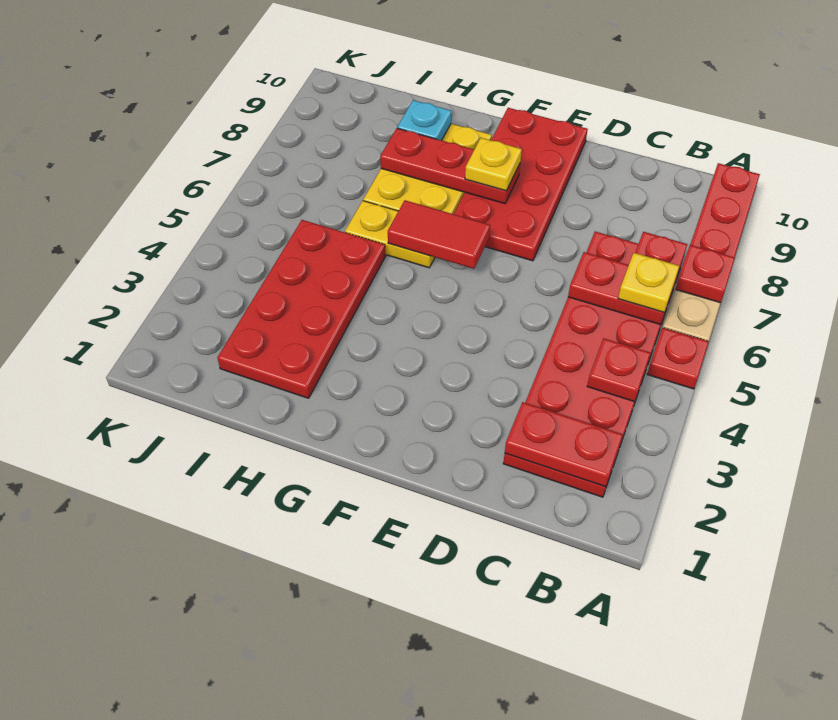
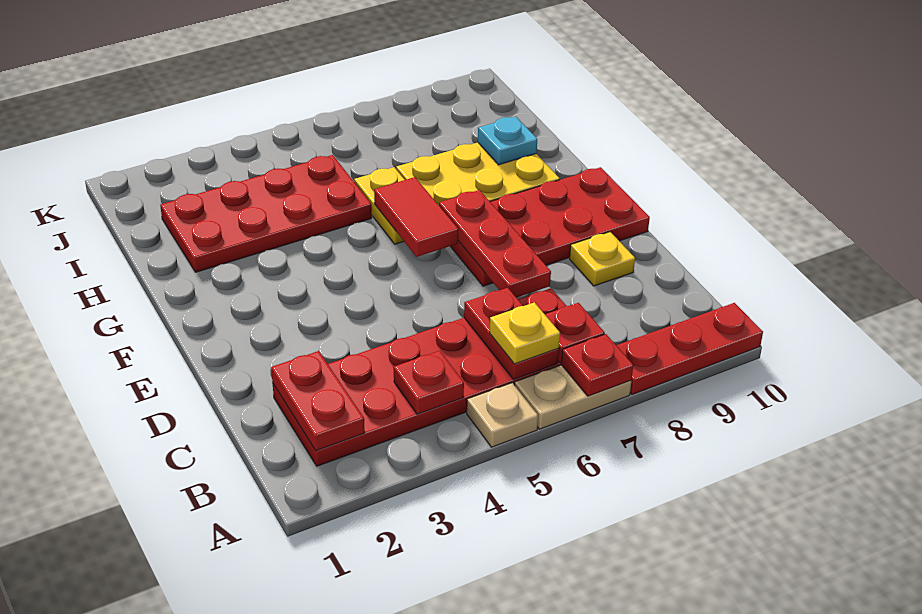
red 1x1 plate [647,328,709,389] -> tan 1x1 plate [467,383,538,447]
red 1x3 plate [380,128,520,204] -> red 1x3 plate moved to [439,190,551,298]
yellow 1x1 plate [465,138,522,191] -> yellow 1x1 plate moved to [570,232,635,286]

